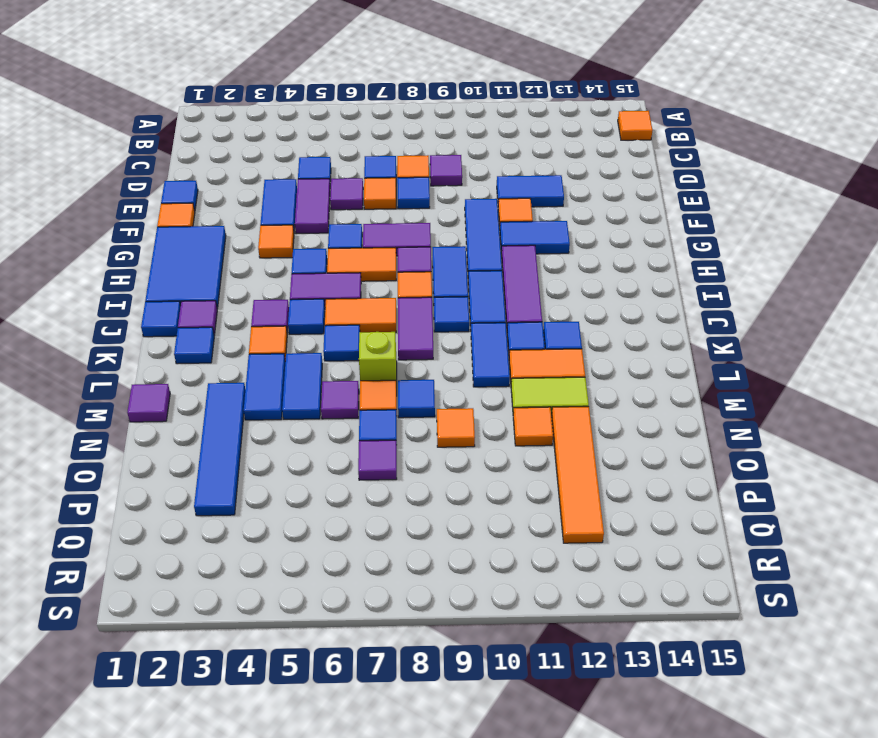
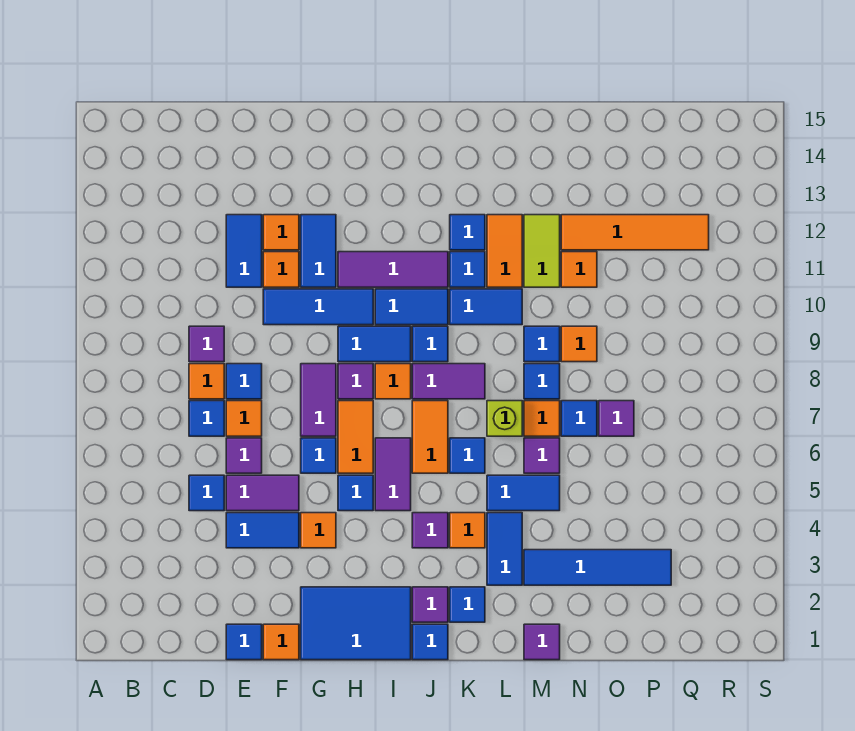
orange 1x1 tile [618,111,652,140] -> orange 1x1 tile moved to [263,215,299,250]
blue 1x1 tile [288,299,325,334] -> blue 1x1 tile moved to [524,326,560,362]
blue 1x2 tile [244,354,285,420] -> blue 1x2 tile turned to [487,513,522,585]

